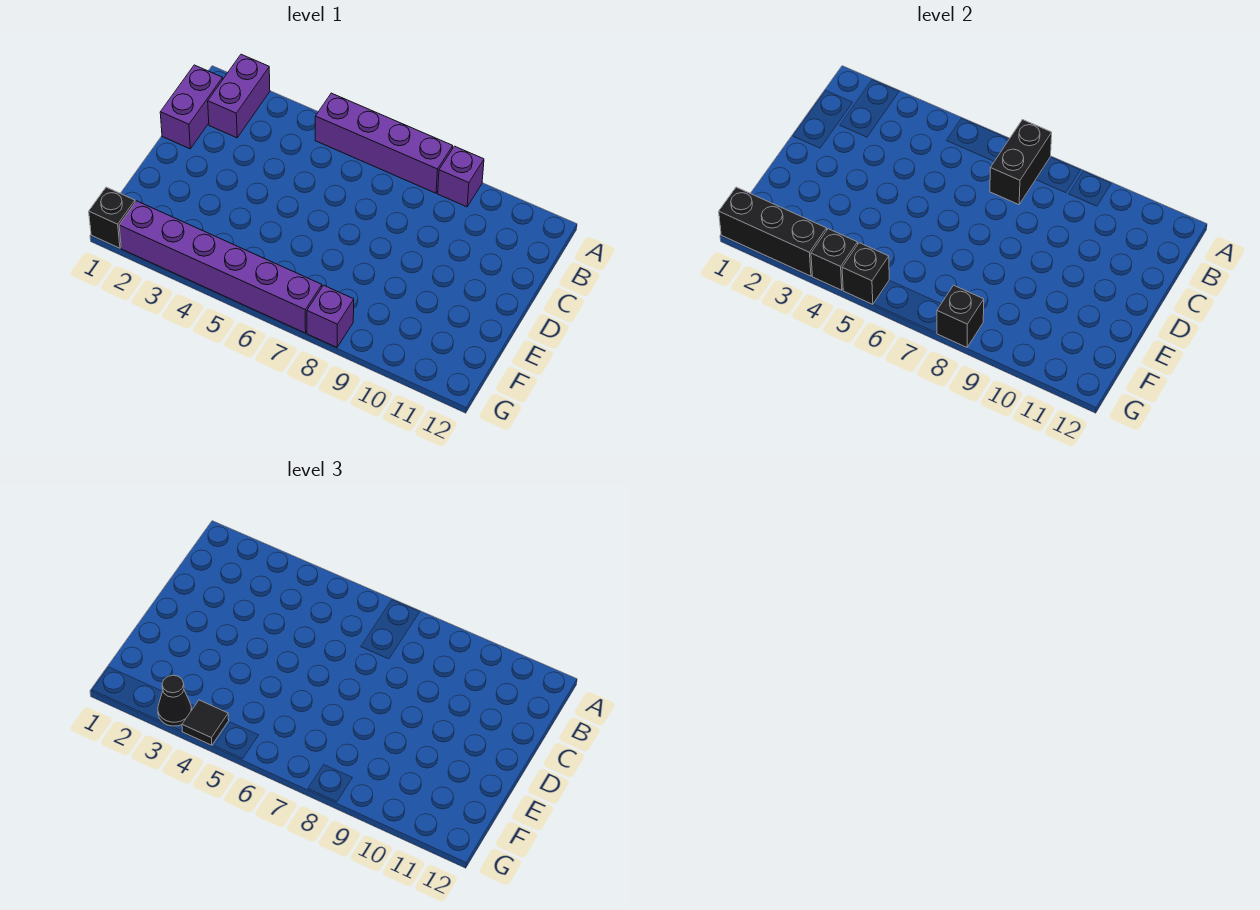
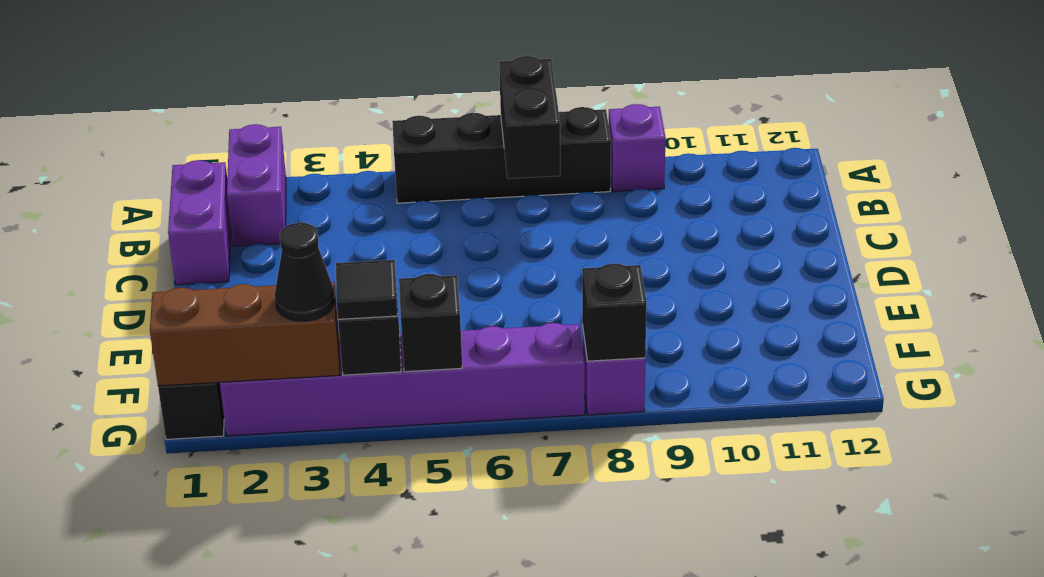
purple 1x4 brick [315,93,453,193] -> black 1x4 brick [392,107,611,203]
black 1x3 brick [719,187,827,276] -> brown 1x3 brick [150,282,340,386]

